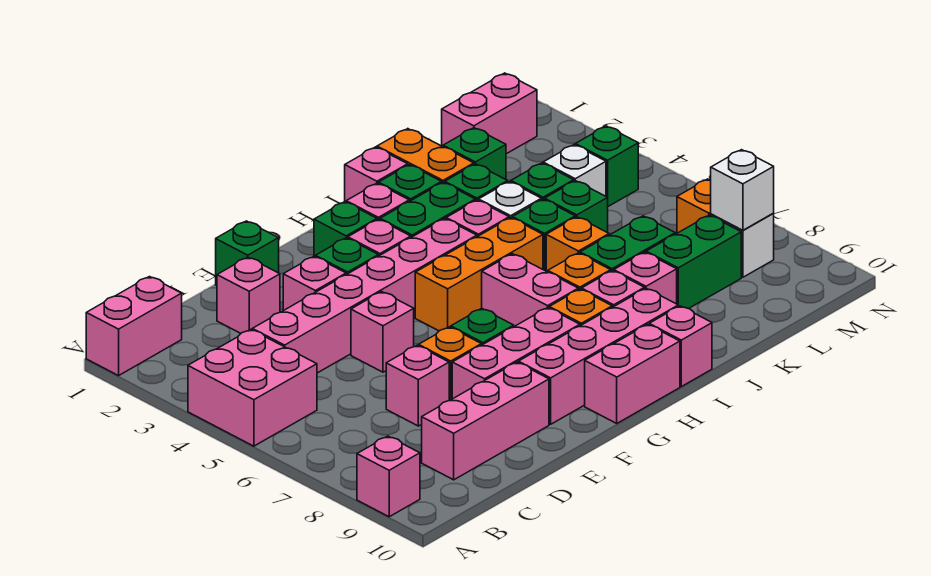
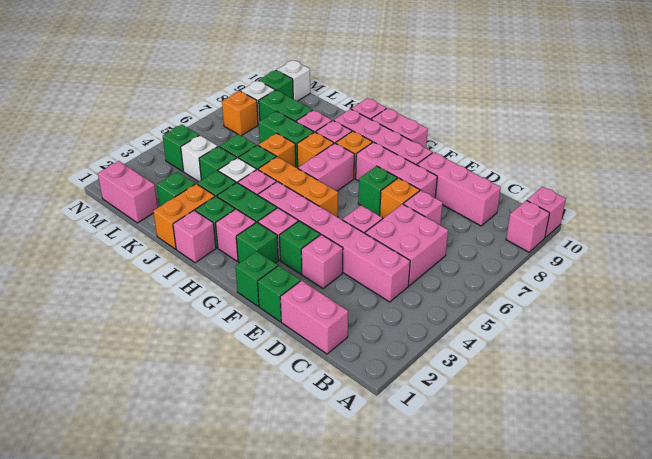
pink 1x2 brick [86,277,182,376] -> pink 1x2 brick moved to [280,280,348,354]
pink 2x2 brick [188,330,317,446] -> pink 2x2 brick moved to [365,204,448,286]
pink 1x1 brick [217,257,280,333] -> pink 1x1 brick moved to [527,187,566,238]
none -> green 1x1 brick [235,251,278,306]
white 1x1 brick [711,150,774,230] -> white 1x1 brick moved to [276,60,310,101]
none -> green 1x1 brick [259,70,293,99]

